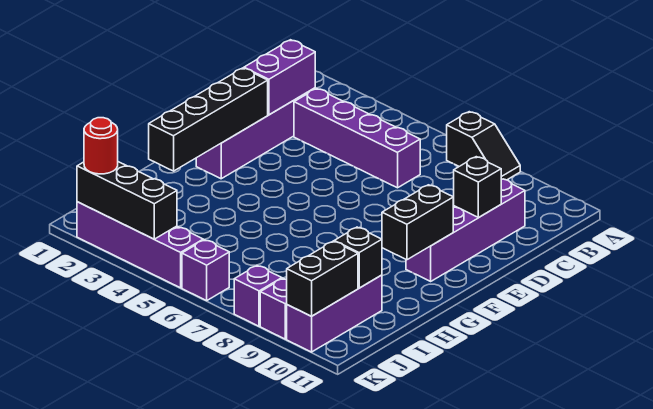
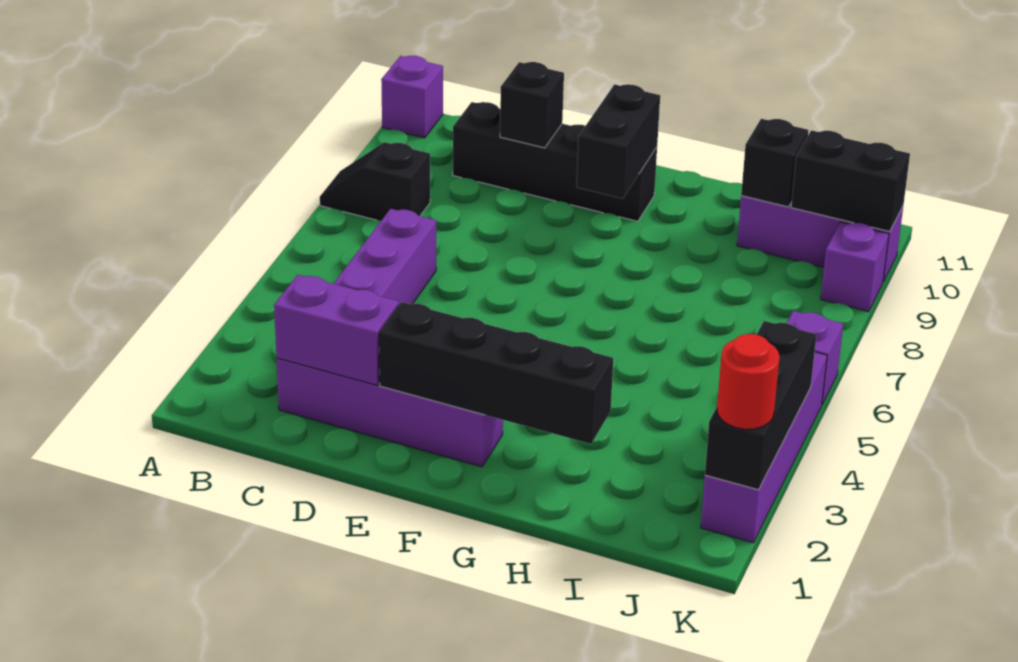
black 1x2 slope [447,112,520,180] -> black 1x2 slope turned to [320,142,430,221]
purple 1x4 brick [406,179,525,281] -> black 1x4 brick [453,102,657,221]
black 1x2 brick [382,185,454,260] -> black 1x2 brick turned to [577,84,660,199]
purple 1x1 brick [234,266,282,326] -> purple 1x1 brick moved to [381,56,443,138]

